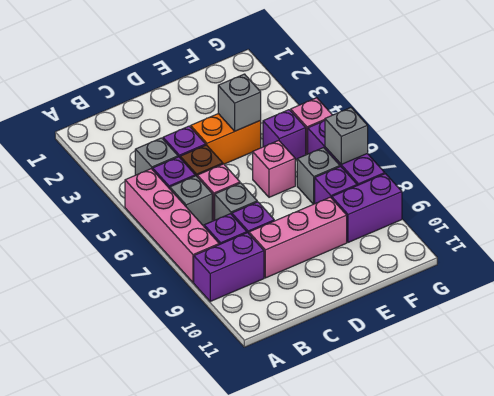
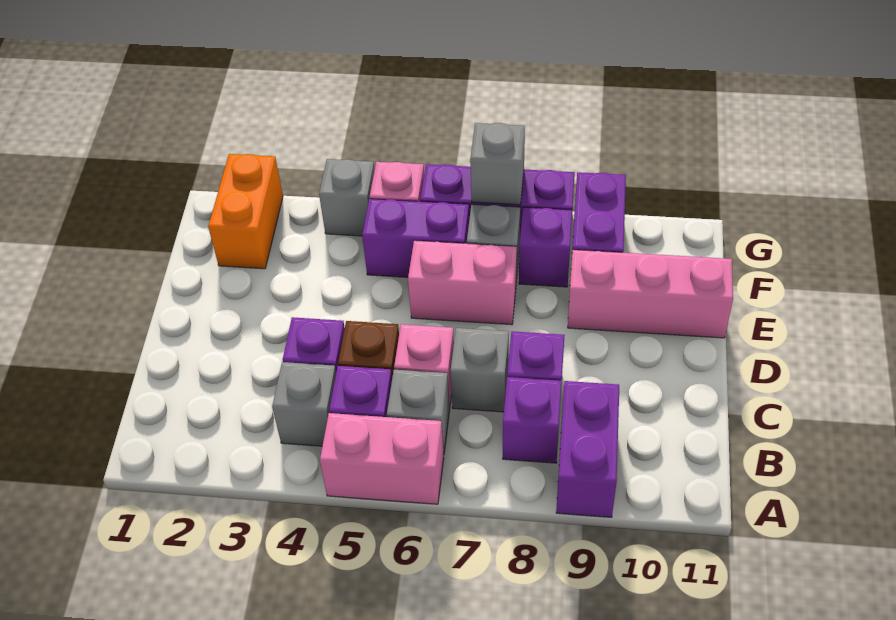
pink 1x4 brick [125,169,219,283] -> pink 1x2 brick [320,413,444,504]
pink 1x3 brick [249,197,347,278] -> pink 1x3 brick turned to [568,250,733,338]
orange 1x2 brick [191,114,261,164] -> orange 1x2 brick moved to [208,154,283,269]
grey 1x1 brick [218,74,261,131] -> grey 1x1 brick moved to [319,159,375,236]
pink 1x1 brick [253,140,295,197] -> pink 1x2 brick [408,240,517,325]
purple 1x1 brick [263,110,306,160] -> purple 1x2 brick [362,199,469,277]

